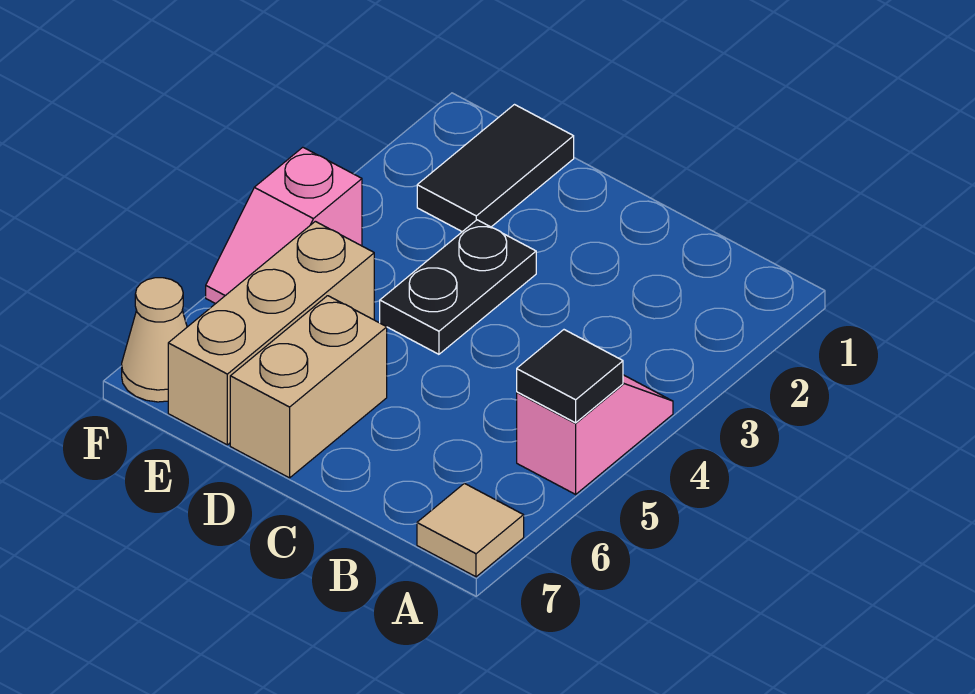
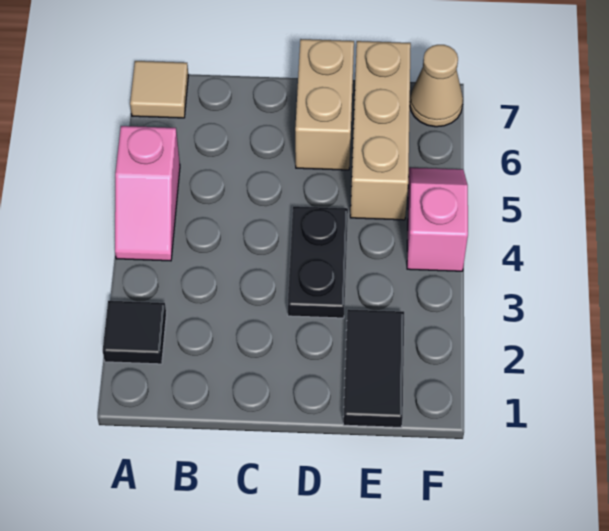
black 1x1 tile [517,330,623,423] -> black 1x1 tile moved to [103,301,166,364]

